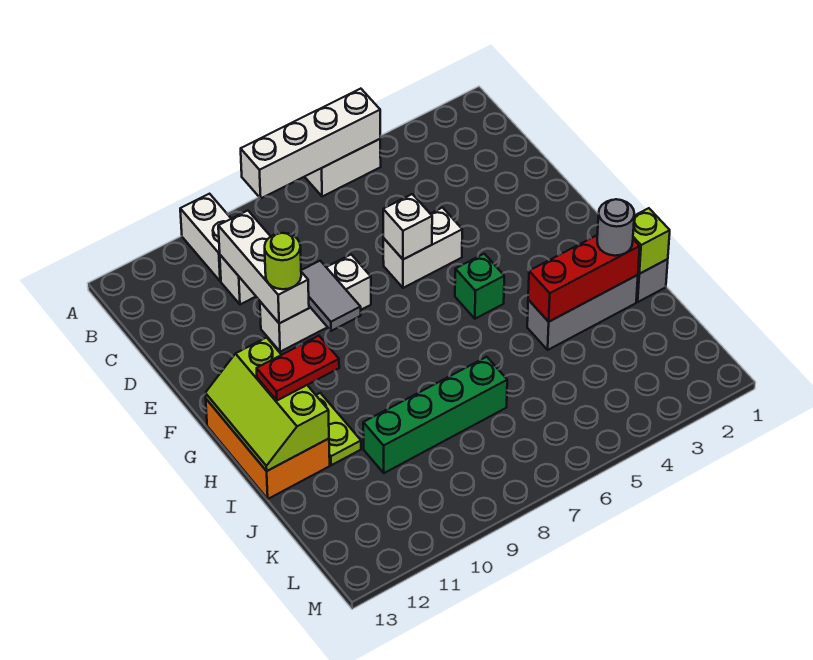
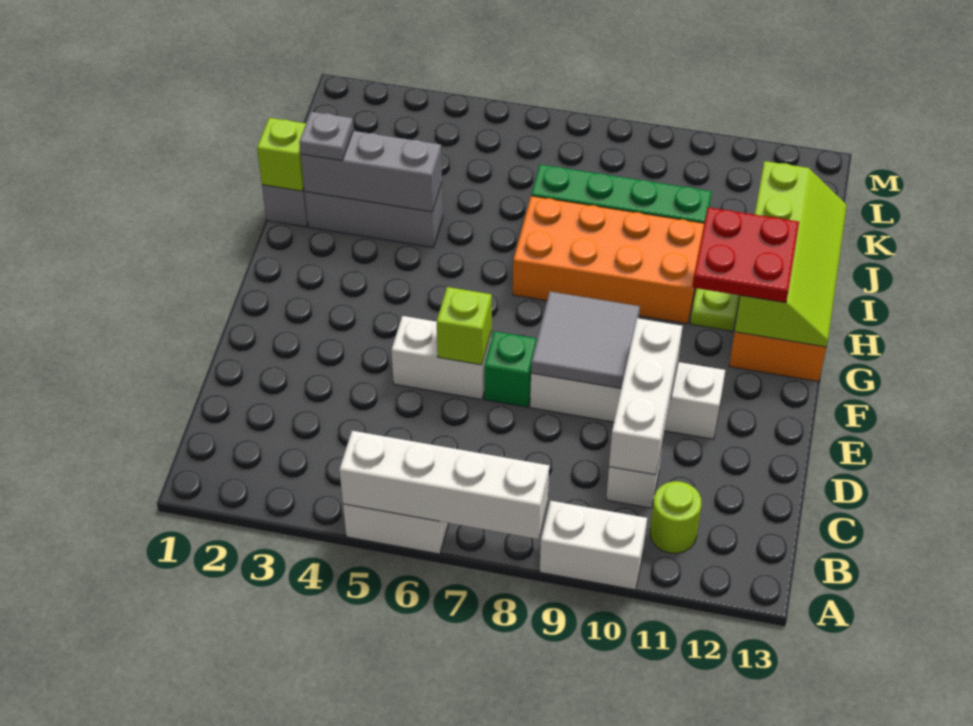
white 1x2 brick [180,194,231,281] -> white 1x2 brick turned to [540,501,647,590]
white 1x1 brick [383,194,432,259] -> lime 1x1 brick [437,287,492,365]
white 1x3 brick [260,255,371,352] -> white 1x4 brick [530,362,725,439]
grey 1x2 tile [301,261,361,331] -> grey 2x2 tile [531,291,640,388]
lime 1x1 round brick [265,233,301,289] -> lime 1x1 round brick moved to [650,481,701,553]
green 1x1 brick [455,254,504,319] -> green 1x1 brick moved to [484,331,537,407]
lime 2x3 slope [205,338,329,471] -> lime 2x4 slope [735,161,847,347]
none -> orange 2x4 brick [513,196,704,324]
red 1x2 plate [257,336,339,400] -> red 2x2 plate [693,207,799,303]
red 1x3 brick [528,235,640,322] -> grey 1x3 brick [301,131,442,212]
grey 1x1 round brick [597,199,634,256] -> grey 1x1 plate [299,112,353,161]

